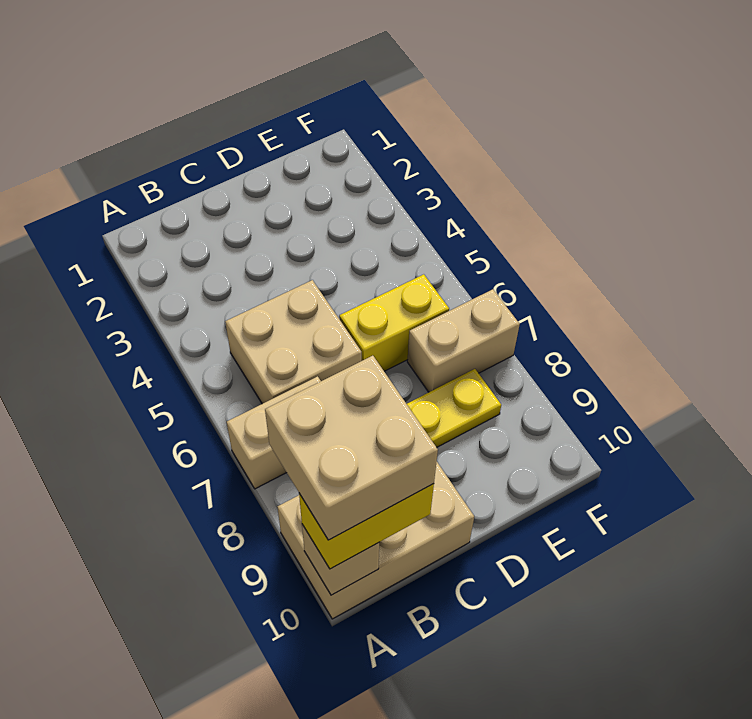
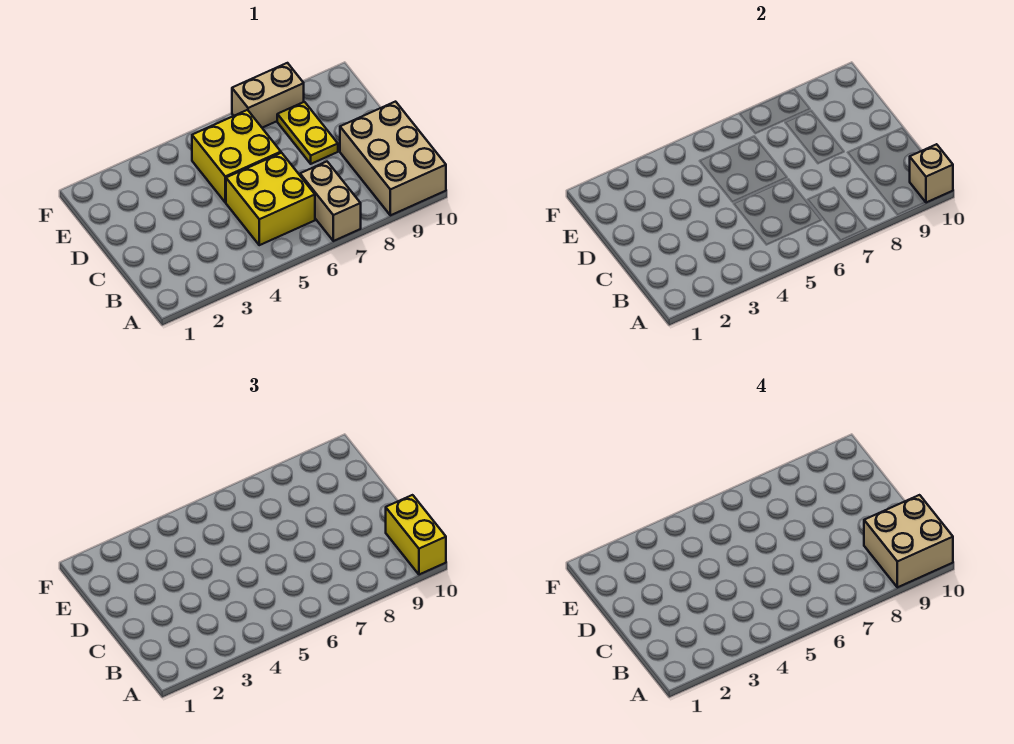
tan 2x2 brick [225,280,362,404] -> yellow 2x2 brick [226,153,315,245]
yellow 1x2 brick [339,274,449,371] -> yellow 2x2 brick [192,110,281,202]
tan 1x2 brick [407,289,520,392] -> tan 1x2 brick turned to [232,63,304,128]

